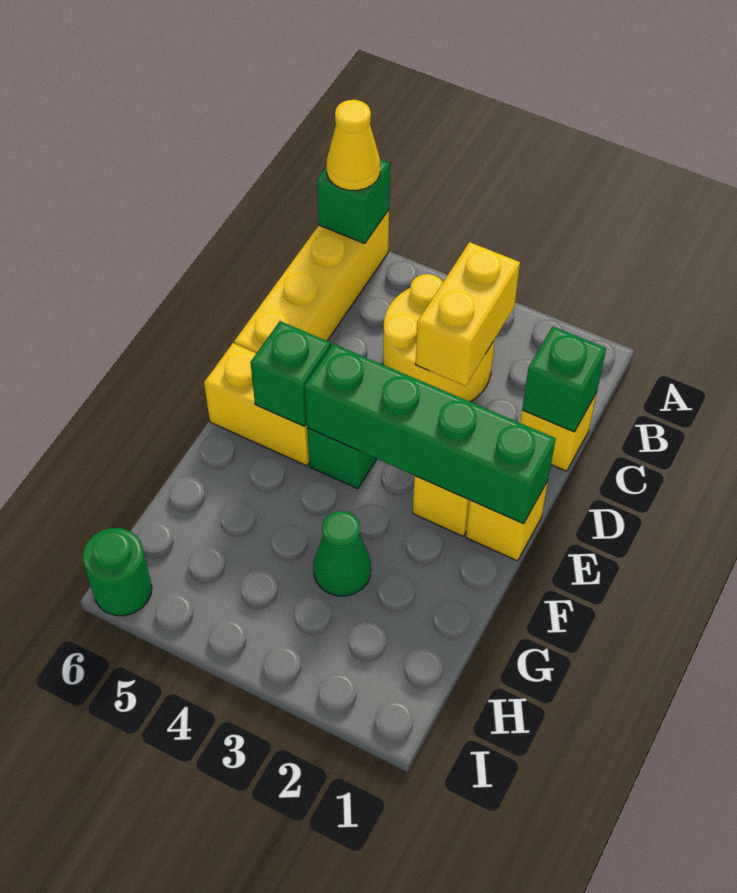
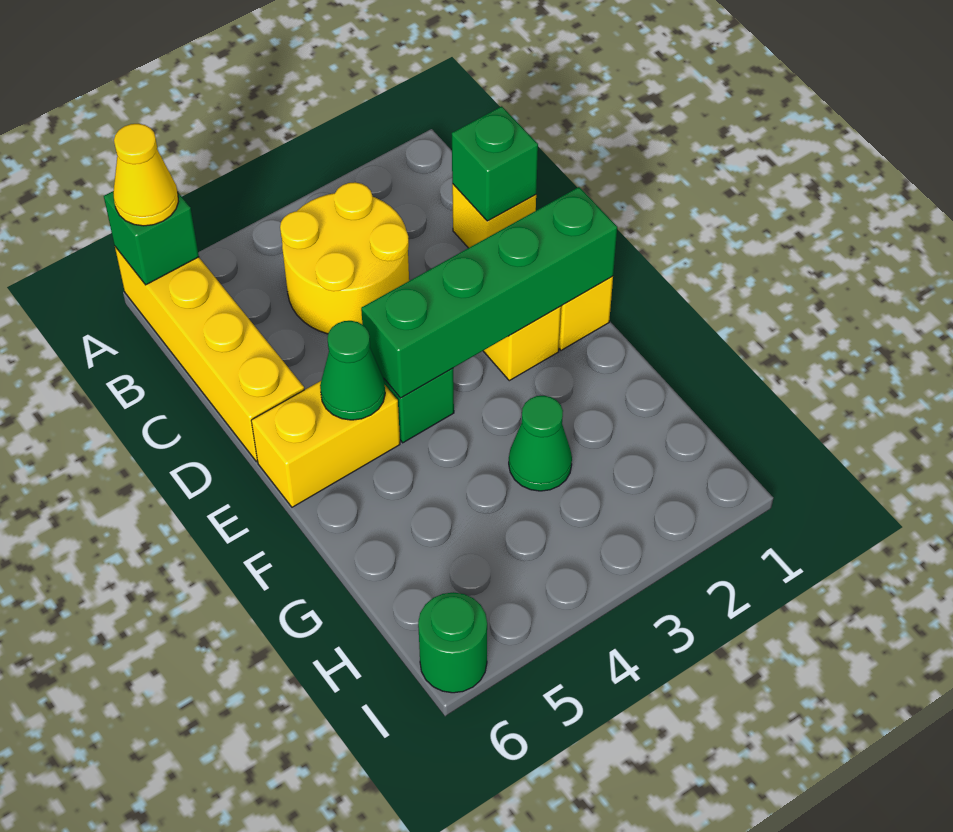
yellow 1x2 brick [416,242,520,386] -> none
green 1x1 brick [250,321,331,426] -> green 1x1 cone [320,321,385,420]

